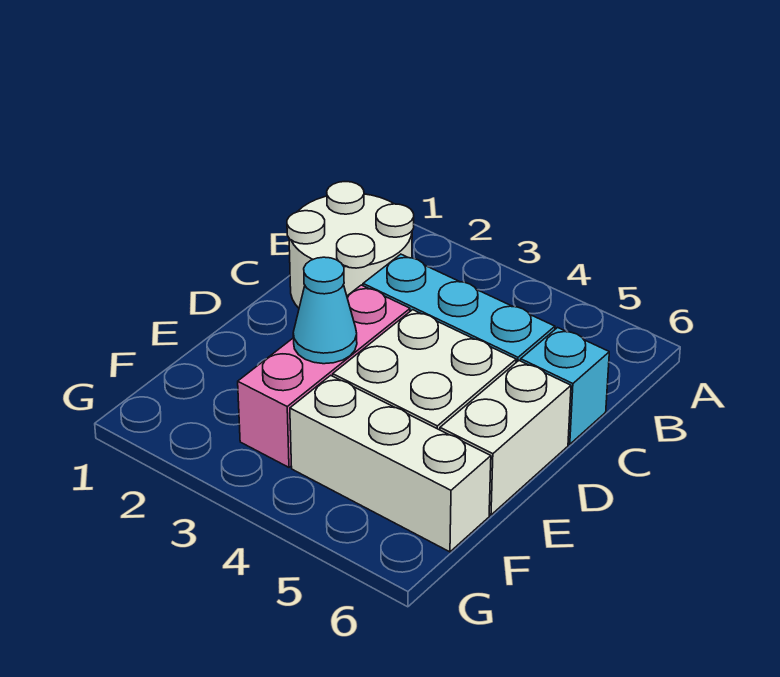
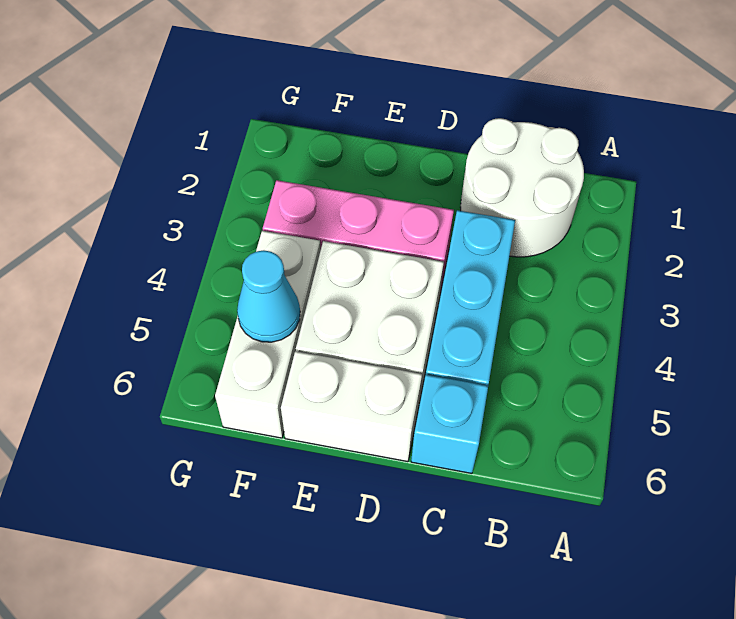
cyan 1x1 cone [293,257,357,364] -> cyan 1x1 cone moved to [237,250,300,342]

